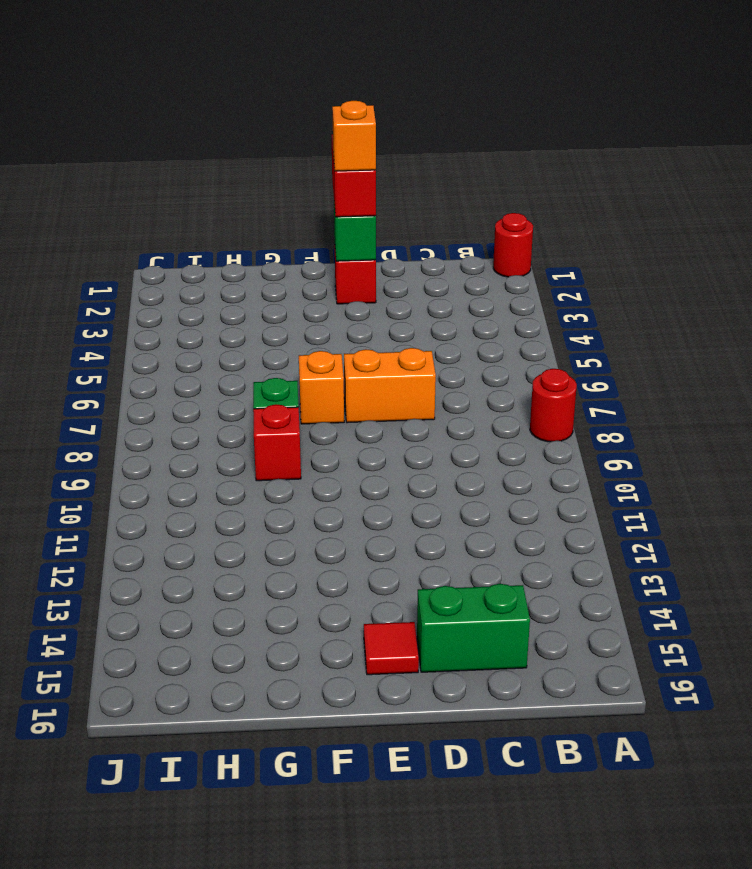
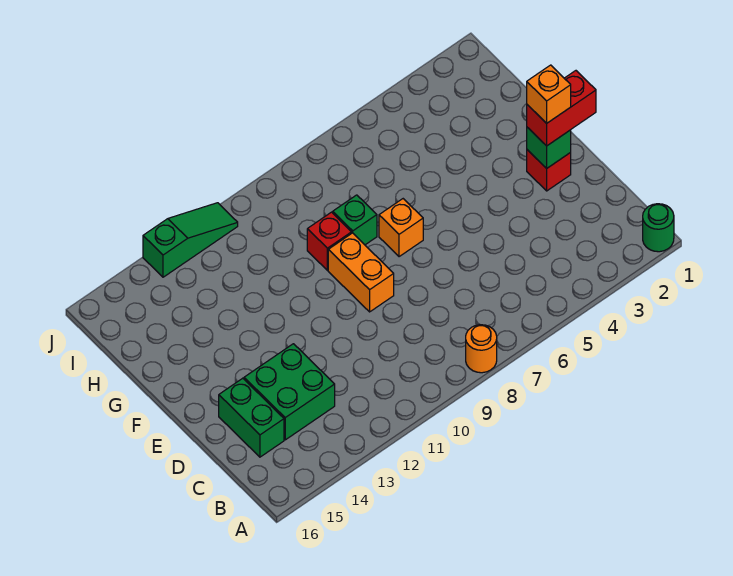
red 1x1 round brick [493,213,533,277] -> green 1x1 round brick [643,204,674,252]
red 1x1 round brick [530,369,577,442] -> orange 1x1 round brick [466,325,497,373]
none -> green 2x2 brick [244,344,335,440]
orange 1x2 brick [344,348,436,423] -> orange 1x2 brick moved to [328,233,394,312]
red 1x1 tile [364,622,419,675] -> none
none -> green 1x3 slope [143,203,238,277]

